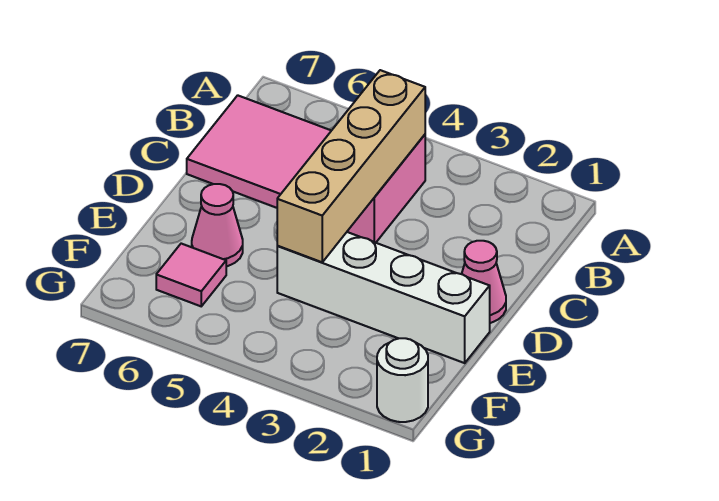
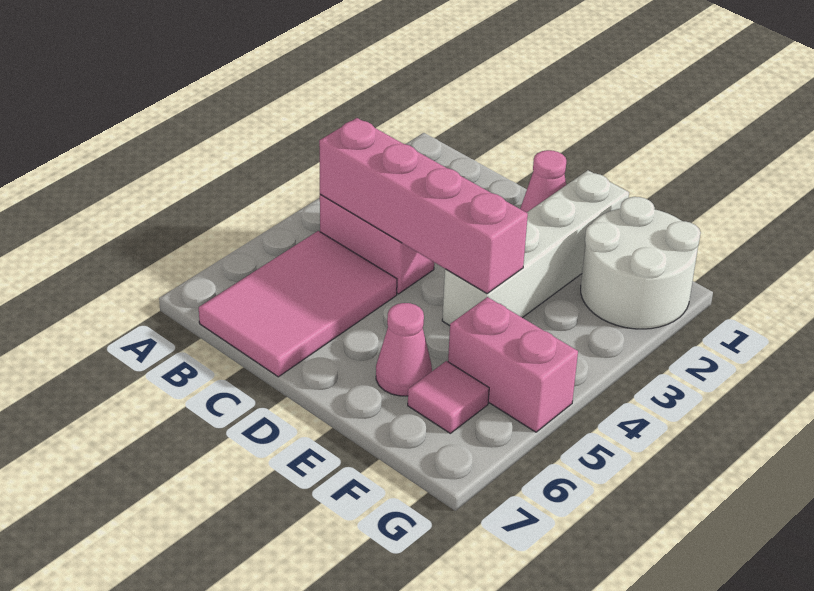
tan 1x4 brick [277,70,425,262] -> pink 1x4 brick [319,118,528,293]
none -> pink 1x2 brick [448,297,578,432]
white 1x1 round brick [377,338,428,422] -> white 2x2 round brick [581,197,701,329]

